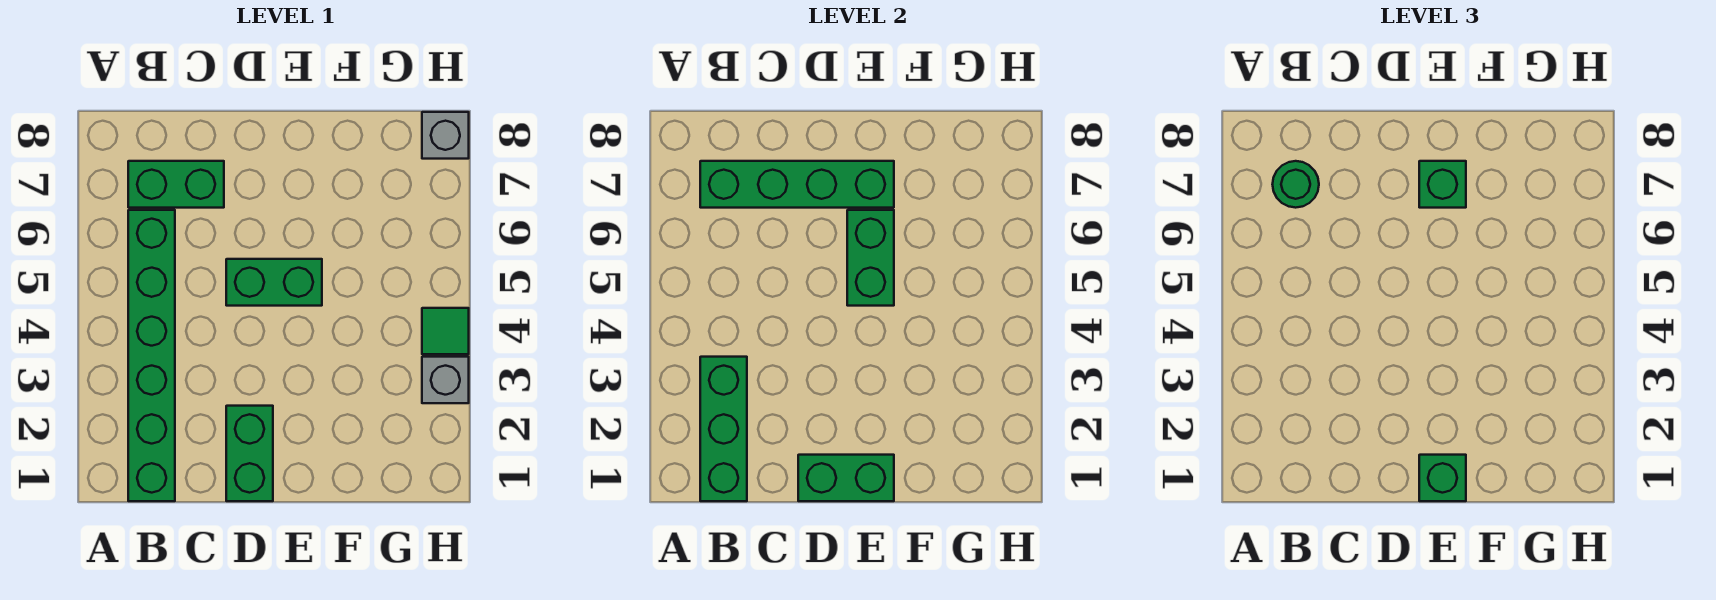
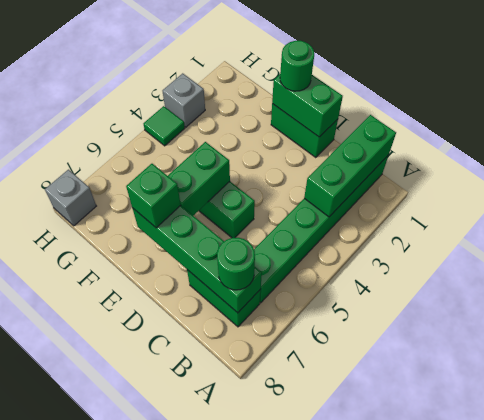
green 1x2 brick [226,406,273,501] -> green 1x2 brick turned to [271,104,338,158]
green 1x1 brick [1419,455,1466,501] -> green 1x1 round brick [280,41,314,91]

